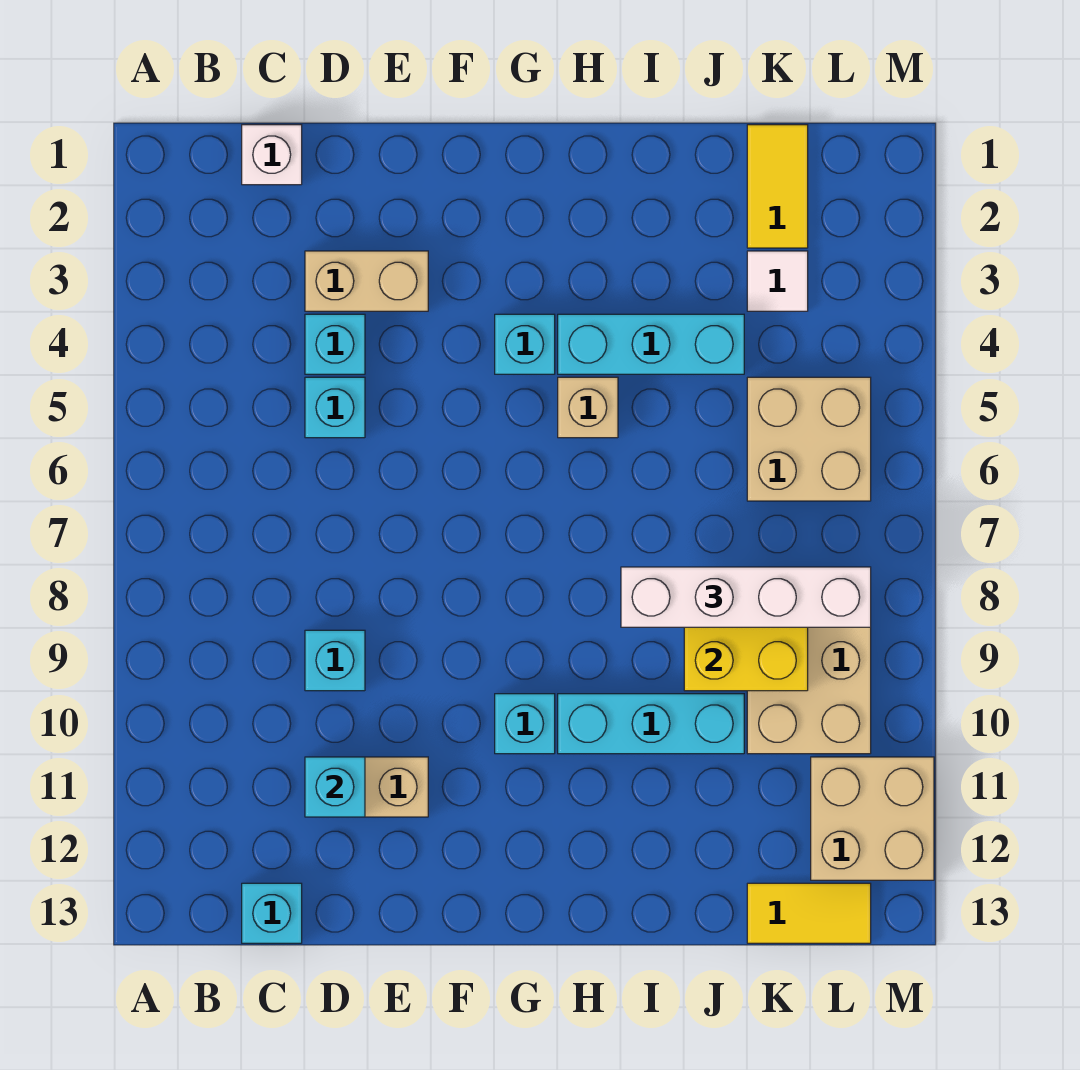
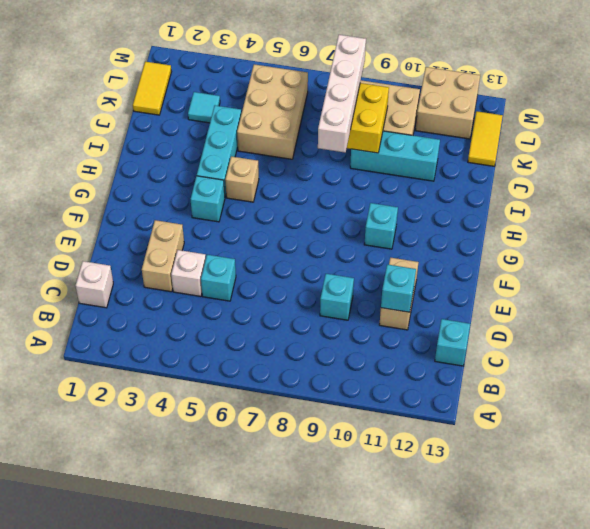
cyan 1x1 brick [305,314,365,374] -> white 1x1 brick [171,250,206,296]
cyan 1x3 brick [558,694,744,754] -> cyan 1x3 brick turned to [350,131,440,181]
yellow 1x2 tile [747,125,808,248] -> yellow 1x2 tile turned to [133,62,171,115]
white 1x1 tile [747,251,808,311] -> cyan 1x1 tile [188,92,220,123]
tan 2x2 brick [747,377,871,501] -> tan 2x3 brick [237,64,308,159]

